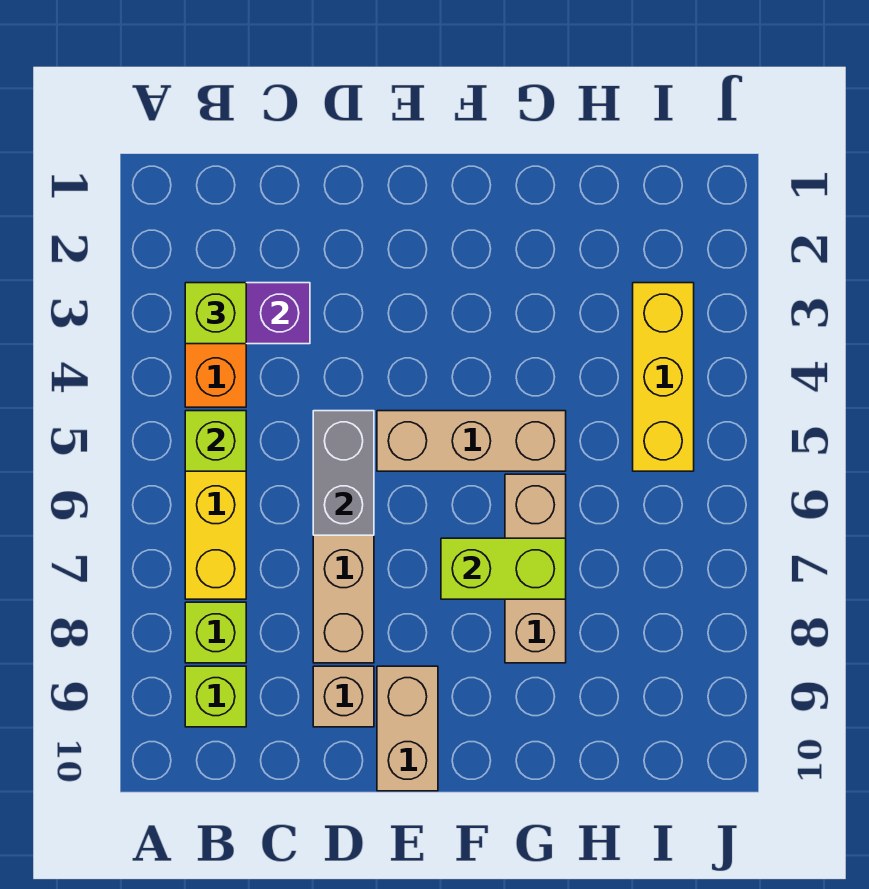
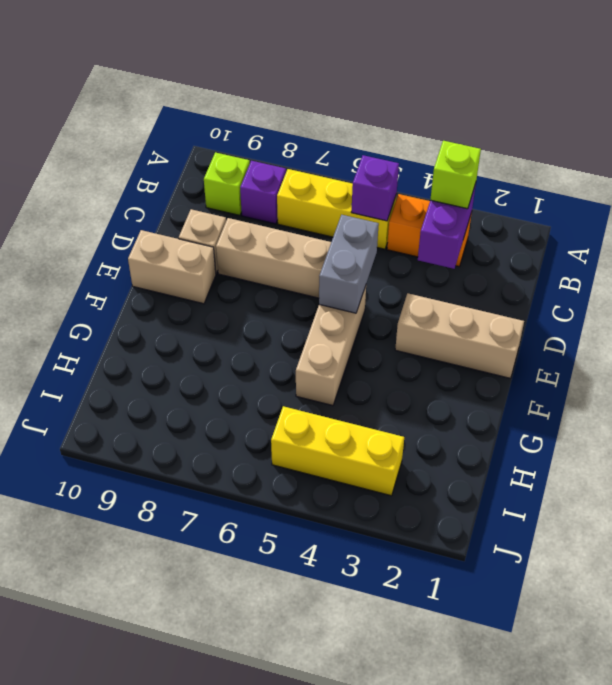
lime 1x1 brick [185,411,246,471] -> purple 1x1 brick [351,155,399,221]
lime 1x1 brick [185,602,246,663] -> purple 1x1 brick [240,161,286,224]
grey 1x2 brick [313,411,374,535] -> grey 1x2 brick turned to [319,215,379,313]
lime 1x2 brick [441,538,566,599] -> none
tan 1x3 brick [505,474,566,663] -> tan 1x3 brick moved to [395,293,524,378]

